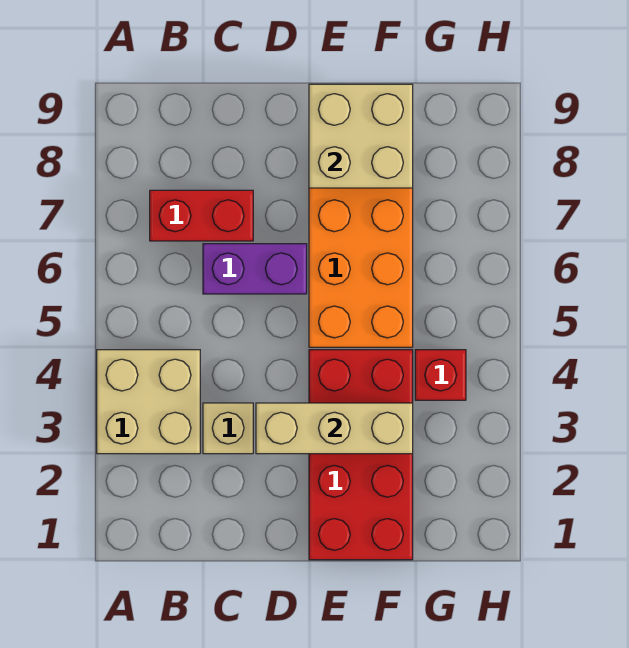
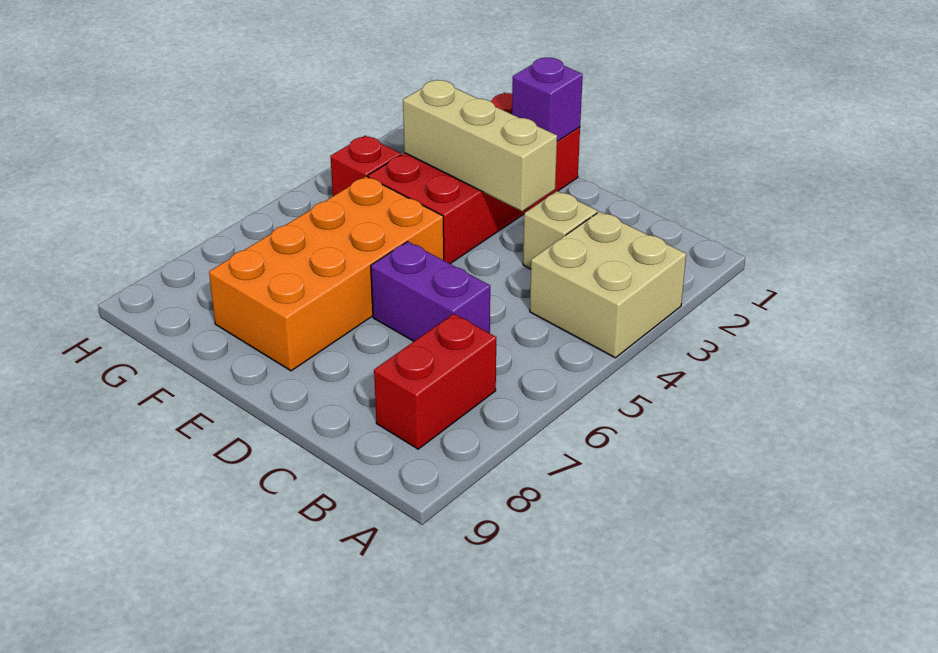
red 1x2 brick [150,190,253,241] -> red 1x2 brick turned to [374,314,496,449]
none -> purple 1x1 brick [512,57,583,141]
tan 2x2 brick [309,84,413,188] -> none

